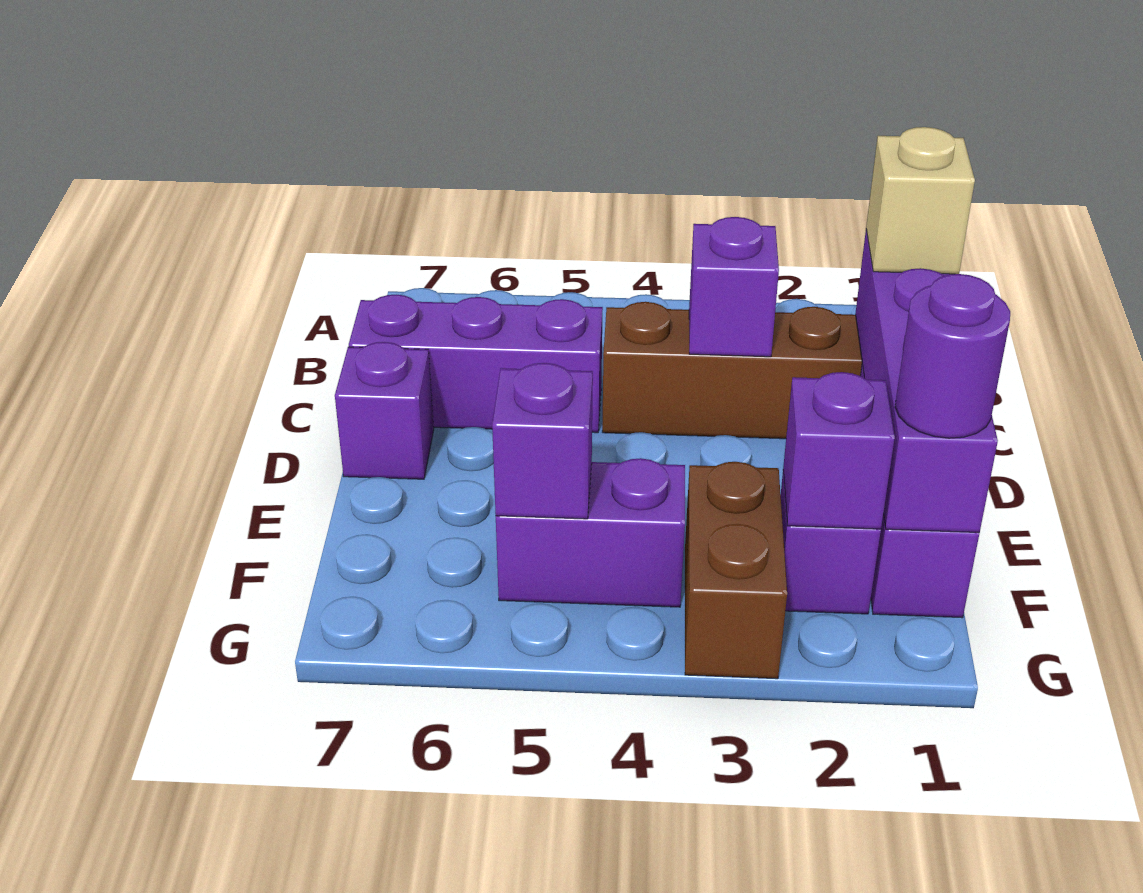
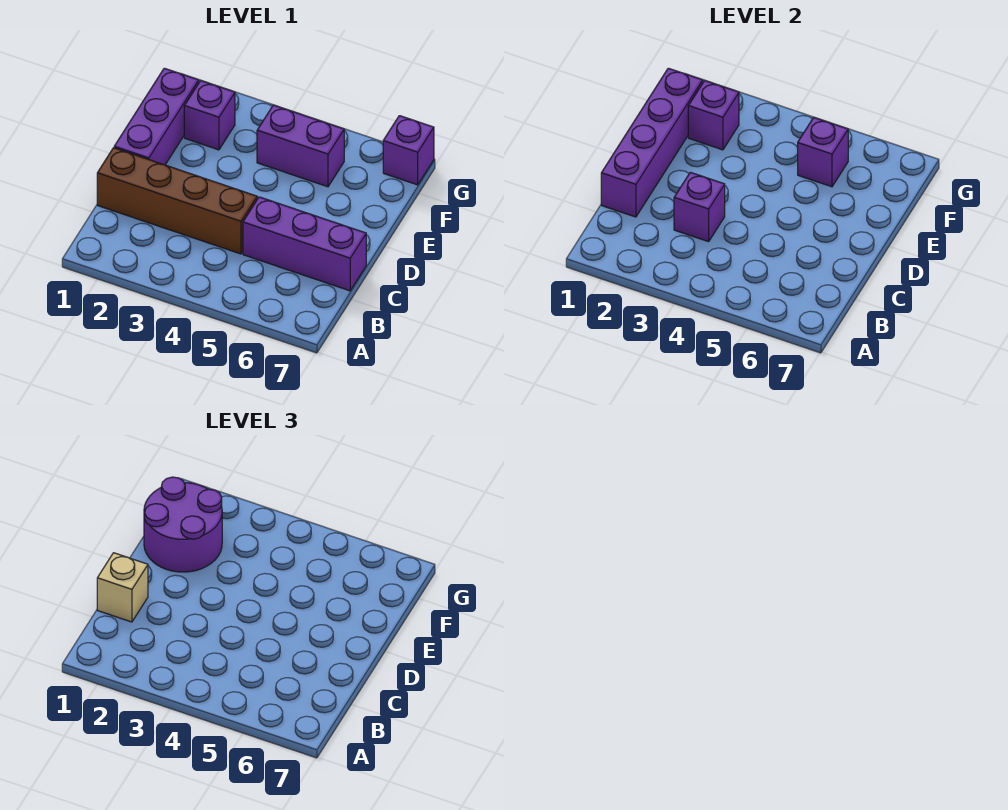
purple 1x1 brick [335,342,434,479] -> purple 1x1 brick moved to [383,116,434,185]
purple 1x1 round brick [895,274,1010,438] -> purple 2x2 round brick [144,477,222,572]
brown 1x2 brick [685,462,787,679] -> none

